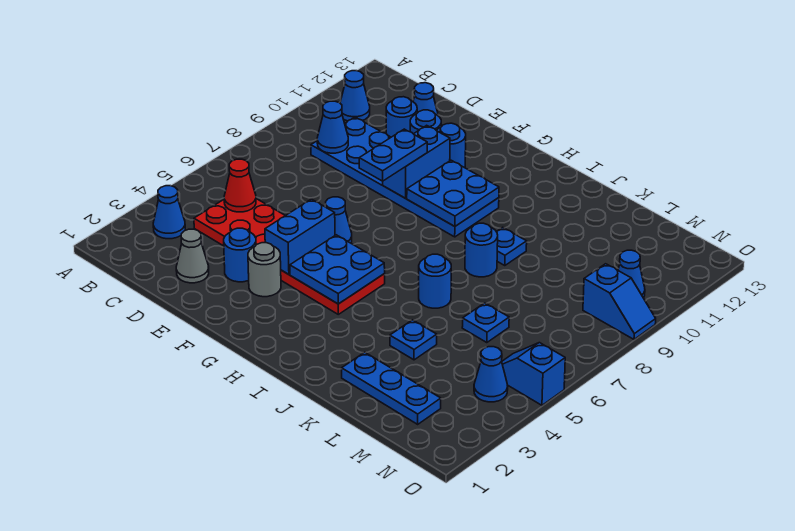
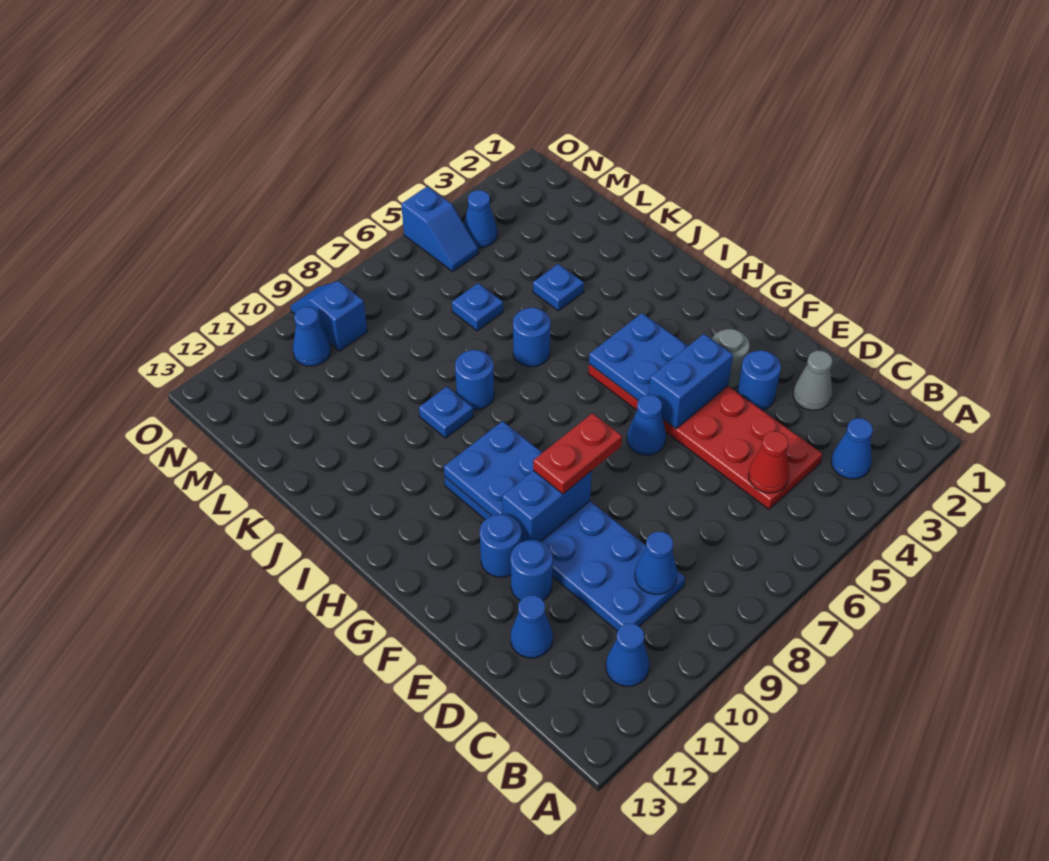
blue 1x1 round brick [386,97,417,137] -> none
blue 1x2 plate [359,129,427,181] -> red 1x2 plate [533,413,622,494]
blue 1x3 plate [342,352,441,424] -> none

